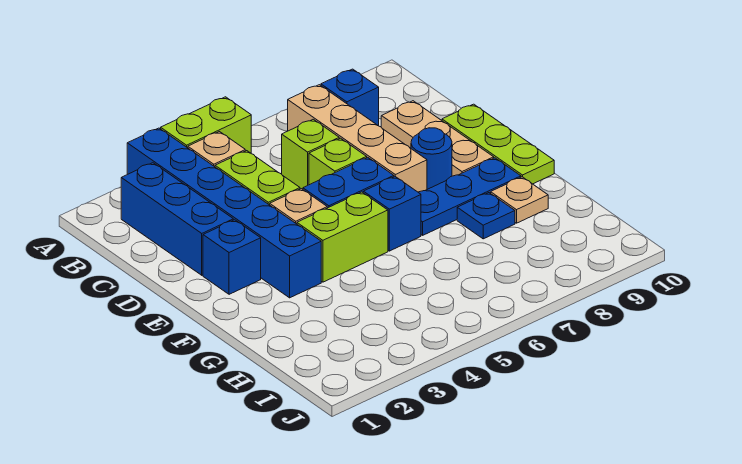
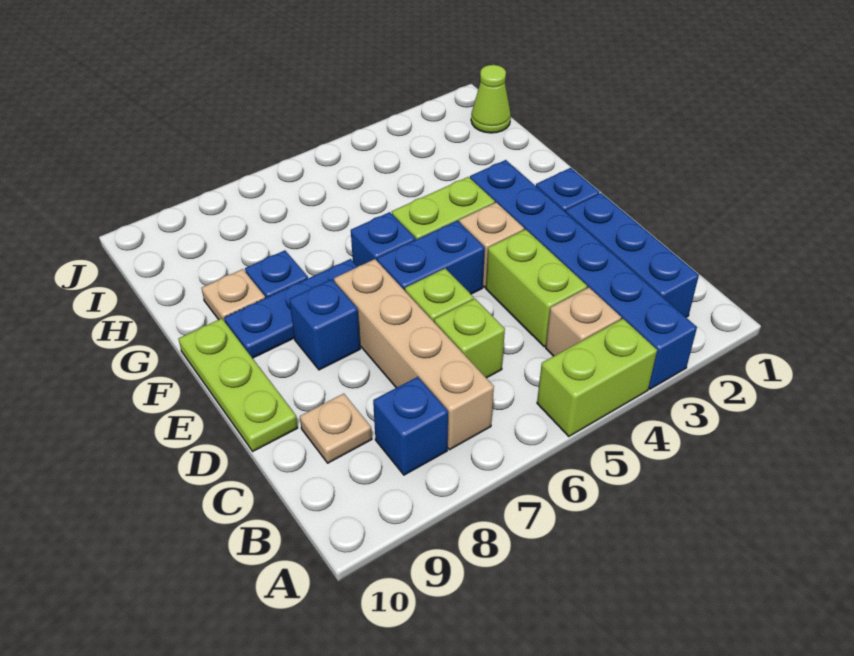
tan 1x3 plate [381,101,494,176] -> tan 1x1 plate [300,394,372,463]
blue 1x1 round brick [411,128,452,189] -> blue 1x1 brick [289,279,360,370]
none -> lime 1x1 cone [471,65,511,133]

